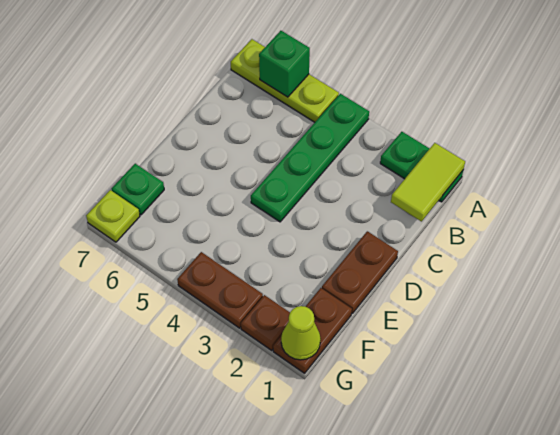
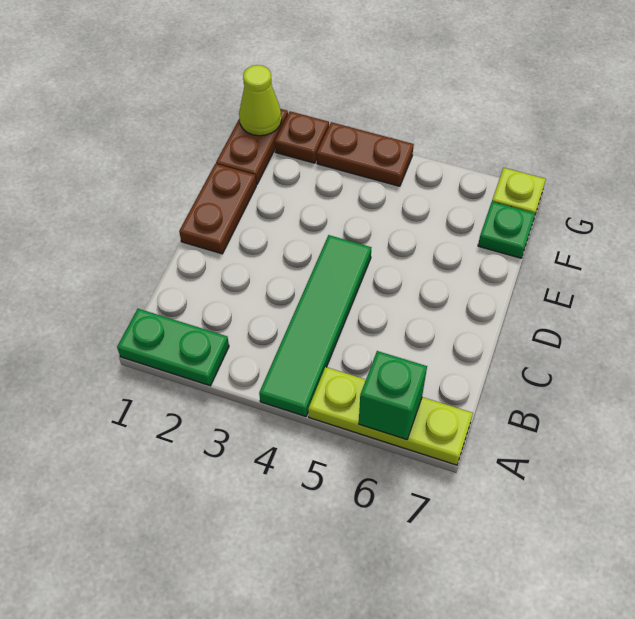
lime 1x2 tile [391,143,465,222] -> none
green 1x4 plate [251,94,369,222] -> green 1x4 tile [259,235,371,416]

